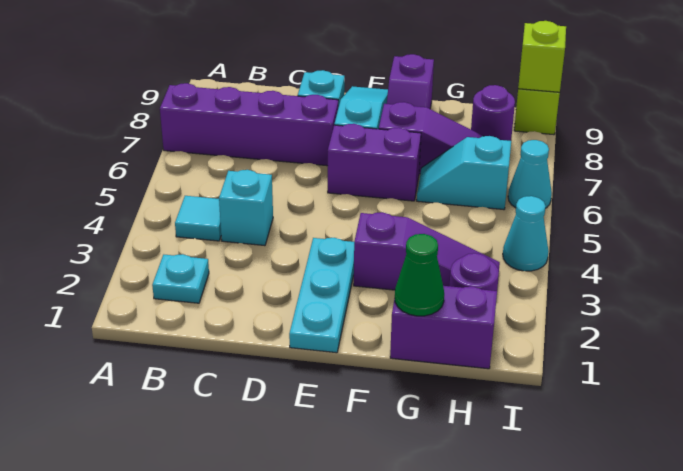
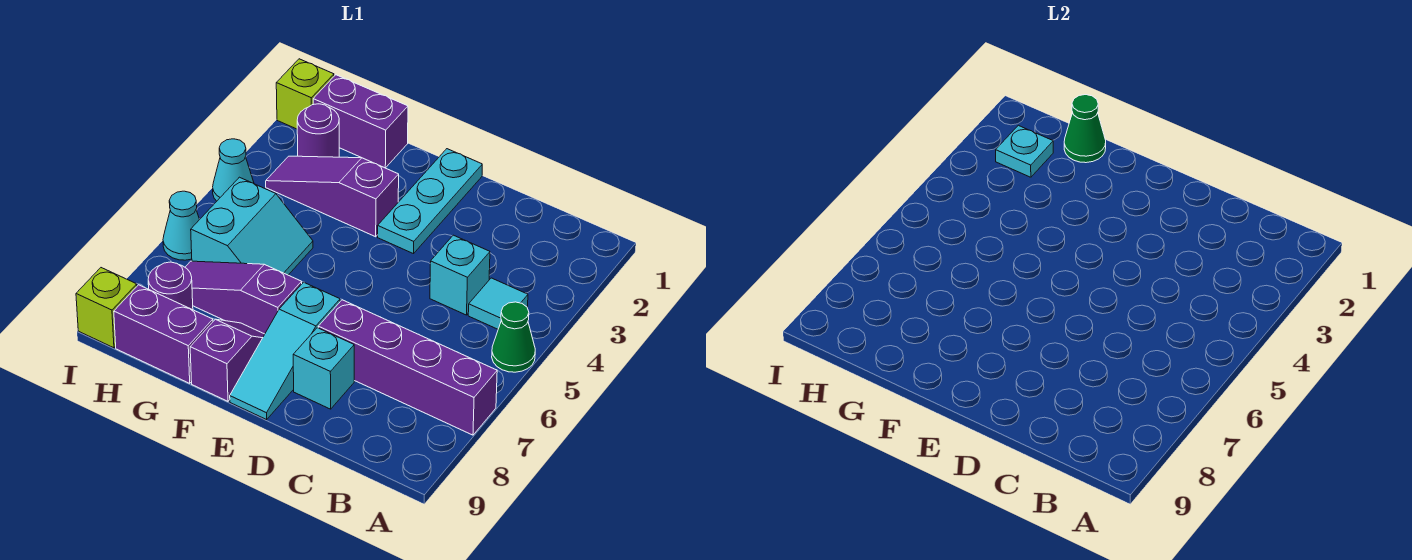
none -> green 1x1 cone [492,302,535,372]
cyan 1x1 plate [152,254,209,303] -> cyan 1x1 plate moved to [996,125,1053,177]
purple 1x2 brick [328,124,421,201] -> purple 1x2 brick moved to [114,285,213,383]
cyan 1x2 slope [417,136,511,210] -> cyan 2x2 slope [191,177,313,275]
lime 1x1 brick [518,21,566,92] -> lime 1x1 brick moved to [276,59,334,129]

